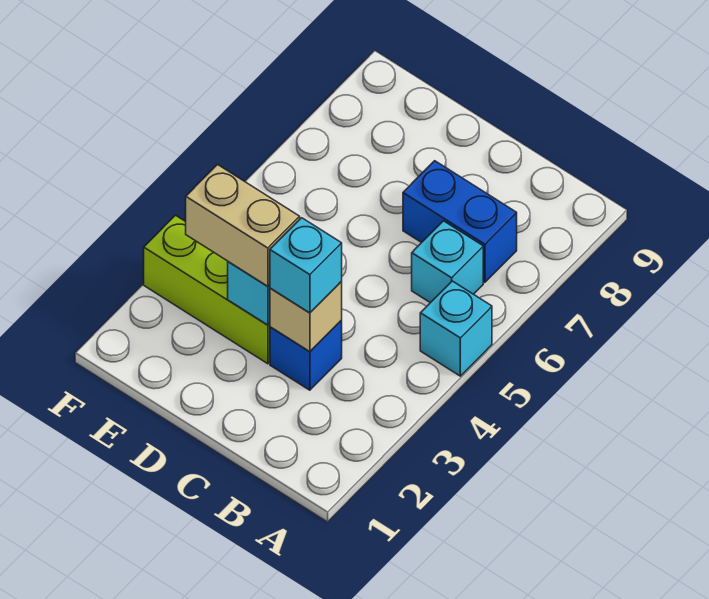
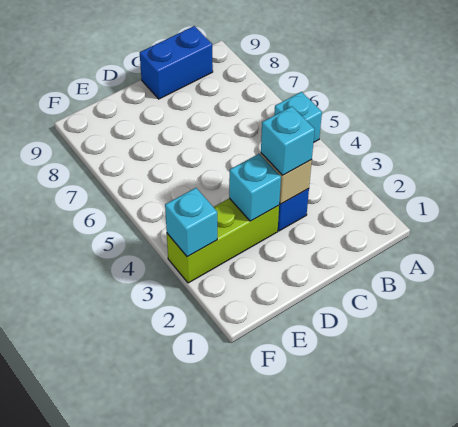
cyan 1x1 brick [412,221,483,303] -> cyan 1x1 brick moved to [165,188,217,257]
blue 1x2 brick [403,161,517,282] -> blue 1x2 brick moved to [140,26,213,99]
tan 1x2 brick [186,165,300,286] -> none

